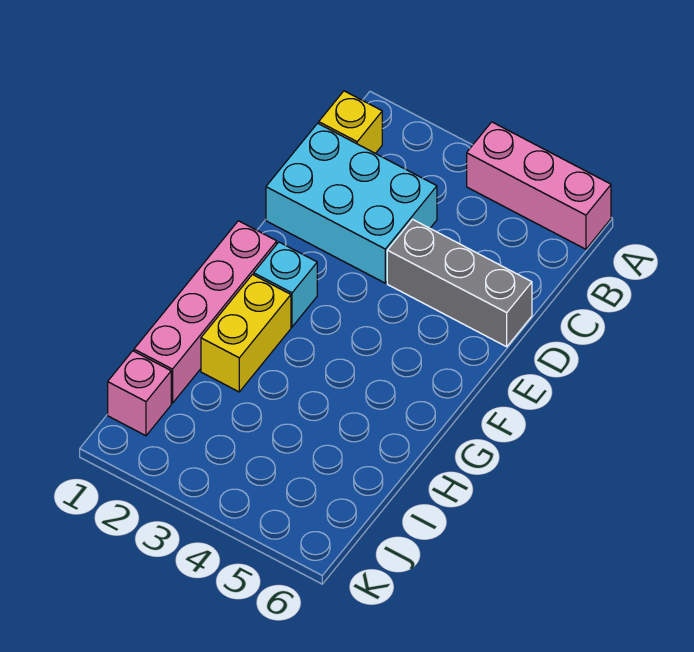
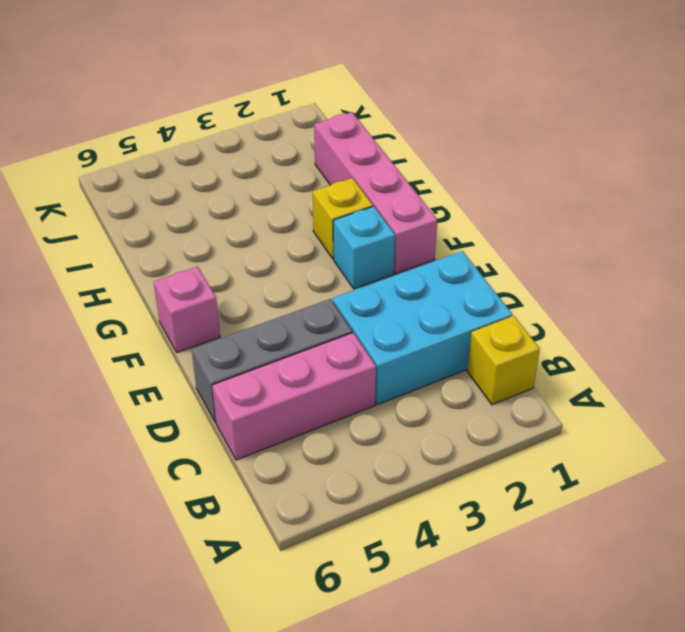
pink 1x3 brick [467,122,611,249] -> pink 1x3 brick moved to [212,333,376,460]
yellow 1x2 brick [201,275,291,392] -> yellow 1x1 brick [313,178,373,259]
pink 1x1 brick [108,351,171,436] -> pink 1x1 brick moved to [154,267,220,353]

